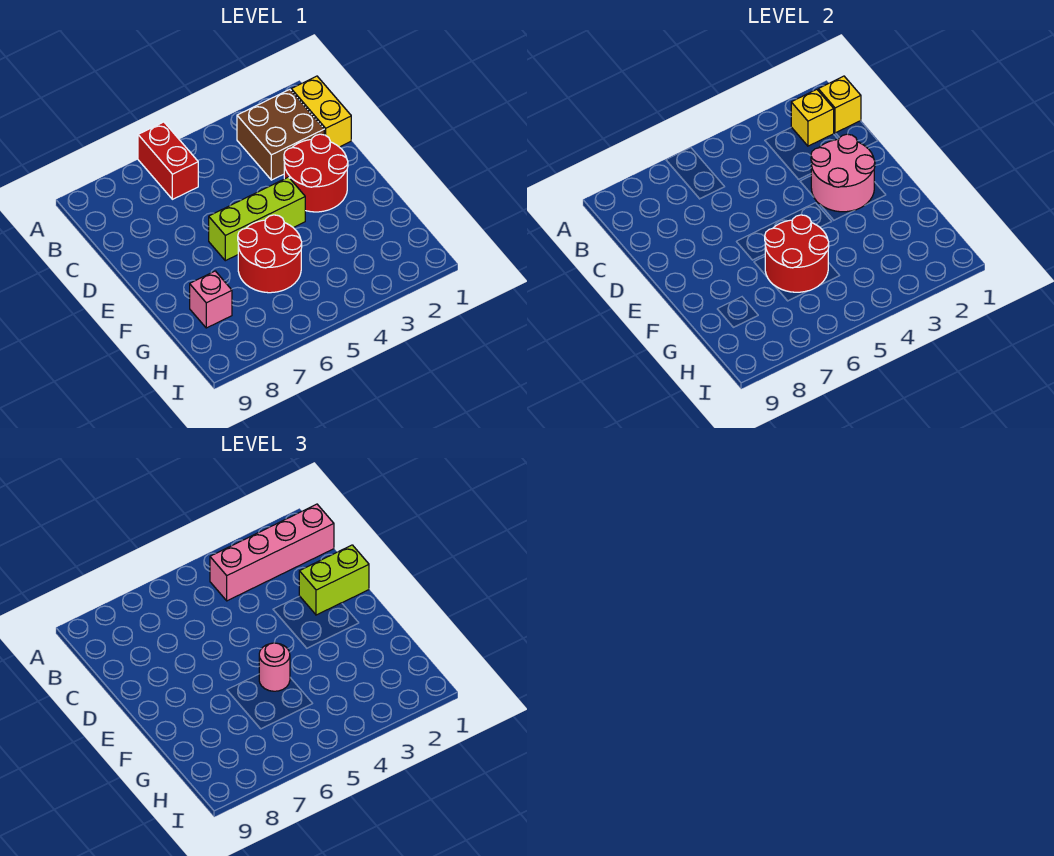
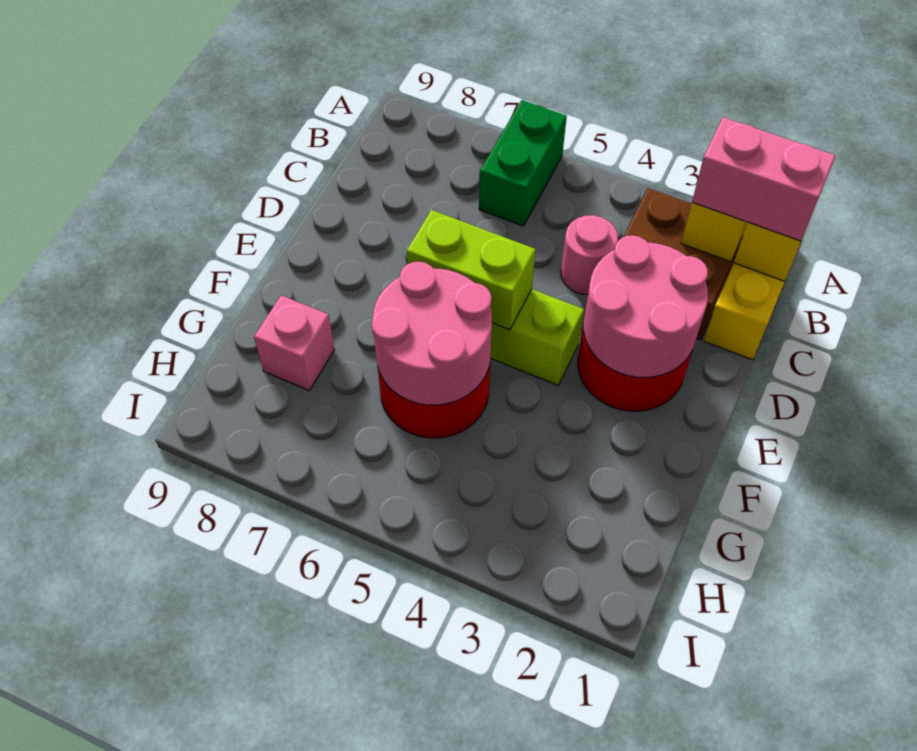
red 1x2 brick [138,122,198,199] -> green 1x2 brick [479,100,567,226]
pink 1x4 brick [210,504,334,601] -> pink 1x2 brick [692,117,835,241]
lime 1x2 brick [299,545,369,615] -> lime 1x2 brick moved to [407,210,535,330]
red 2x2 round brick [765,215,829,292] -> pink 2x2 round brick [372,262,492,405]
pink 1x1 round brick [259,643,290,691] -> pink 1x1 round brick moved to [561,215,618,294]

